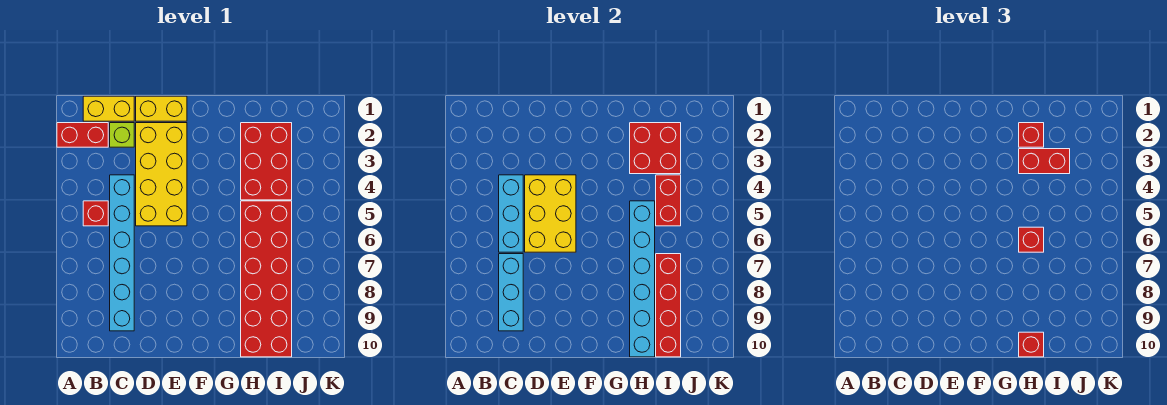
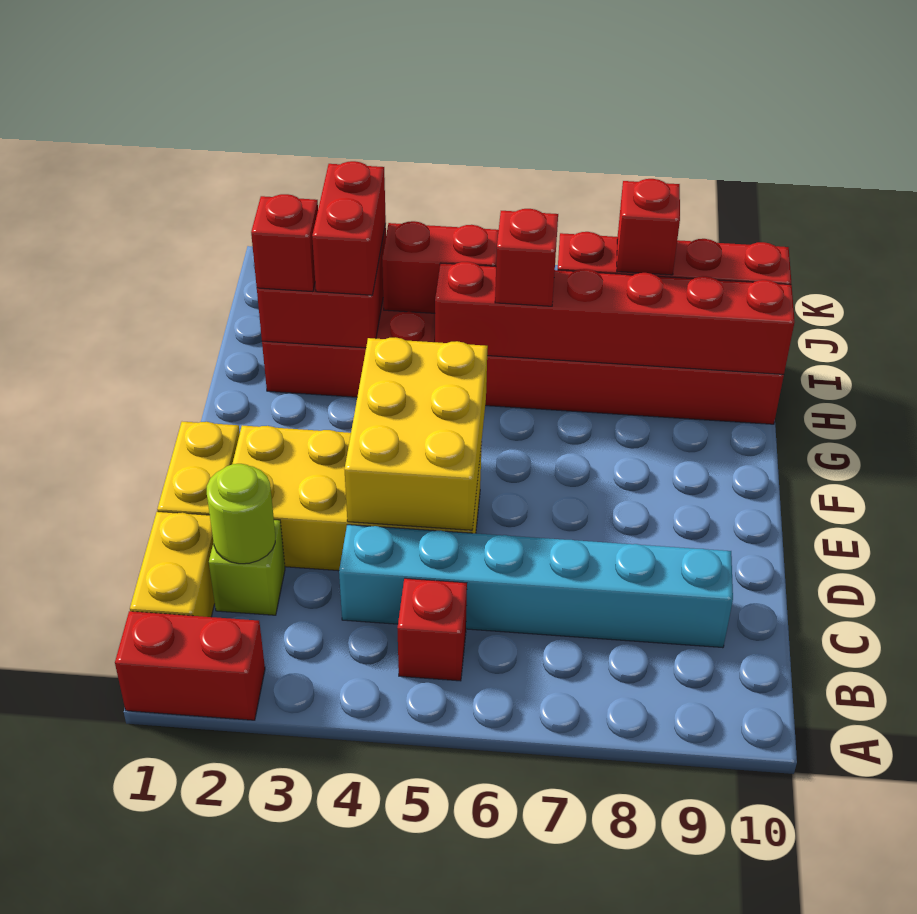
red 1x2 brick [57,123,108,147] -> red 1x2 brick turned to [115,611,265,720]
none -> lime 1x1 round brick [207,464,275,564]
cyan 1x3 brick [499,175,523,252] -> none
cyan 1x3 brick [499,254,523,331] -> none
yellow 2x3 brick [525,175,576,252] -> yellow 2x3 brick turned to [345,337,488,530]
cyan 1x6 brick [630,201,655,357] -> red 1x6 brick [435,262,795,374]
red 1x1 brick [1019,332,1044,357] -> red 1x1 brick moved to [617,179,680,275]

